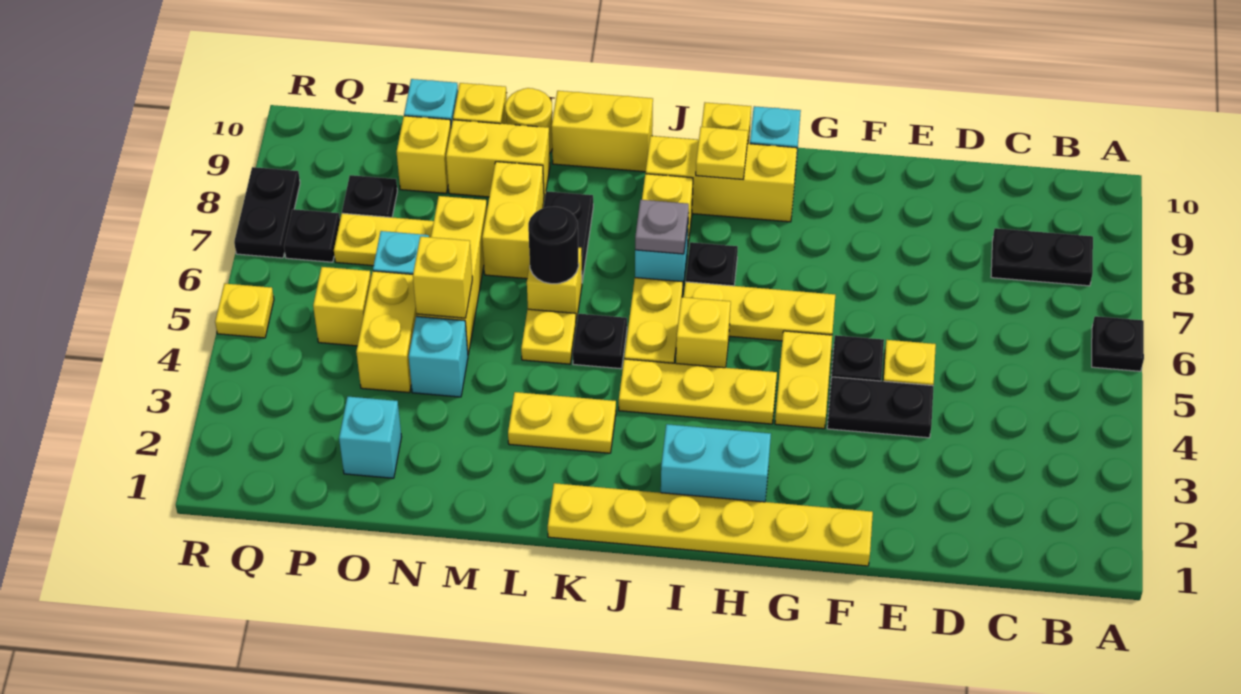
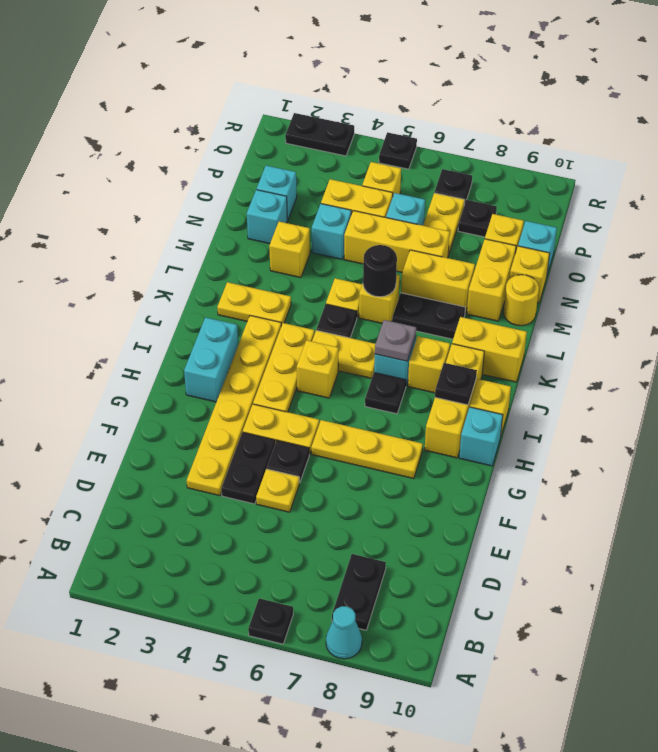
none -> cyan 1x1 cone [326,606,362,659]
yellow 1x6 plate [548,483,873,566] -> yellow 1x6 plate moved to [187,316,281,496]
yellow 1x3 plate [684,282,835,341] -> yellow 1x3 plate turned to [311,420,423,479]
yellow 1x1 plate [696,127,748,179] -> black 1x1 plate [435,363,477,405]
yellow 1x2 plate [508,392,616,453] -> yellow 1x2 plate turned to [217,282,291,326]
yellow 1x2 brick [552,91,653,172] -> yellow 1x2 brick turned to [452,317,527,382]
none -> cyan 1x1 brick [247,190,288,244]
yellow 1x1 brick [413,237,472,318] -> yellow 1x1 brick moved to [269,222,310,278]
yellow 1x1 plate [215,283,274,338] -> black 1x1 plate [379,132,417,169]
black 1x2 plate [234,167,300,258] -> black 1x2 plate moved to [285,113,354,156]

